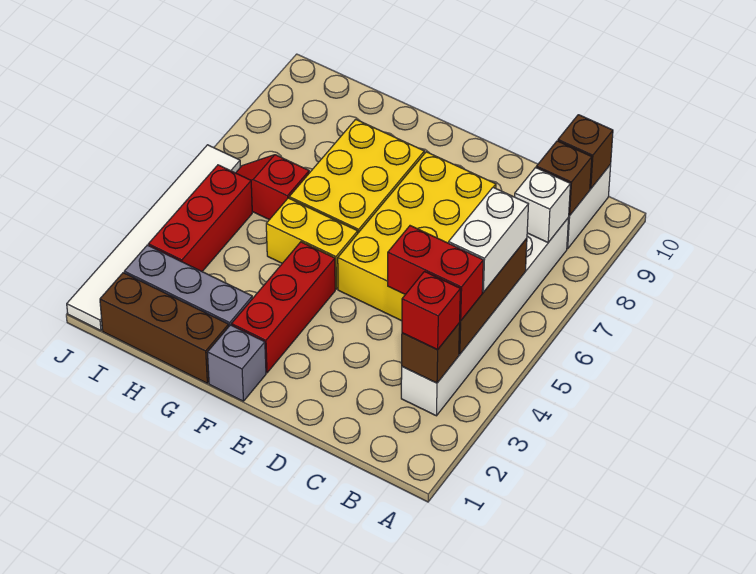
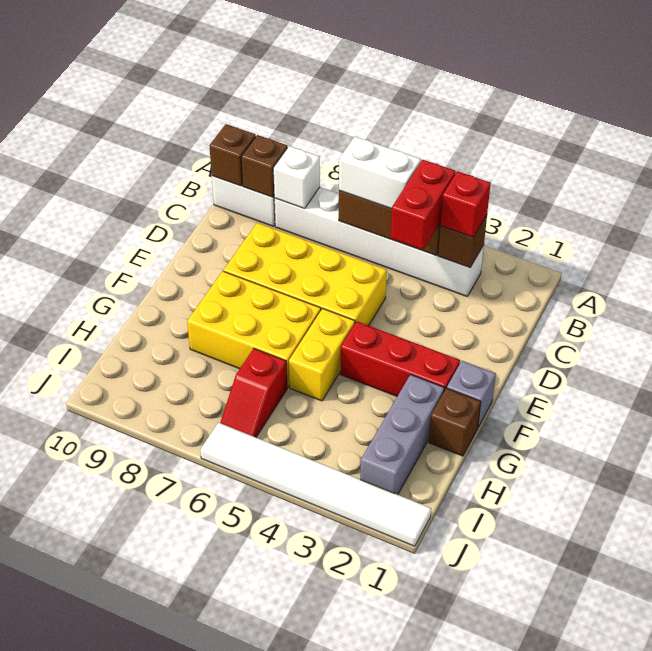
brown 1x3 brick [100,273,229,383] -> brown 1x1 brick [429,388,481,456]
red 1x3 brick [148,165,252,271] -> none

